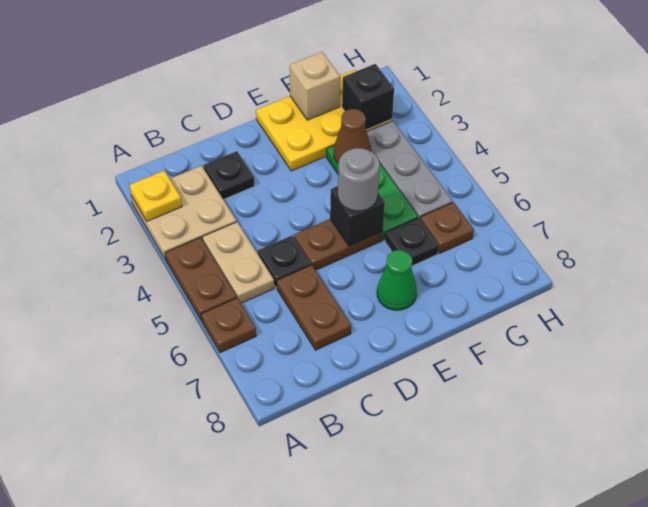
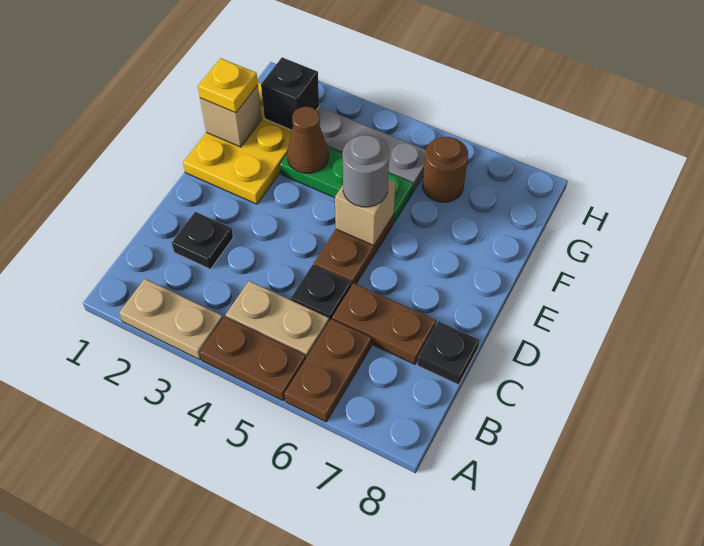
tan 2x2 plate [131,166,237,260] -> tan 1x2 plate [119,279,223,360]
yellow 1x1 plate [130,171,182,221] -> yellow 1x1 plate moved to [198,58,258,113]
brown 1x1 plate [201,298,256,353] -> brown 1x2 plate [284,319,371,422]
black 1x1 brick [330,186,385,246] -> tan 1x1 brick [335,179,396,246]
green 1x1 cone [377,250,417,310] -> none
black 1x1 plate [385,218,439,266] -> black 1x1 plate moved to [417,321,480,385]
brown 1x1 plate [420,202,474,253] -> brown 1x1 round brick [423,137,468,202]

